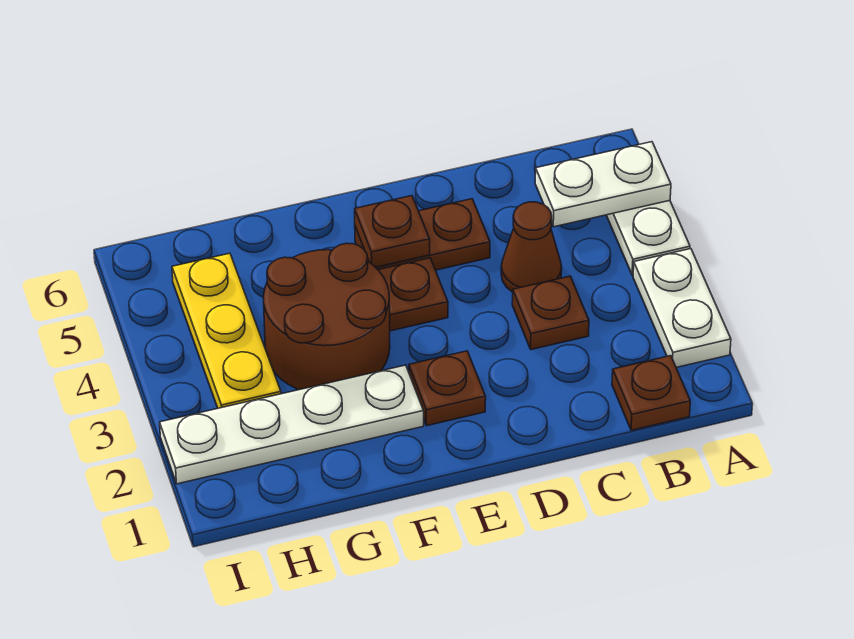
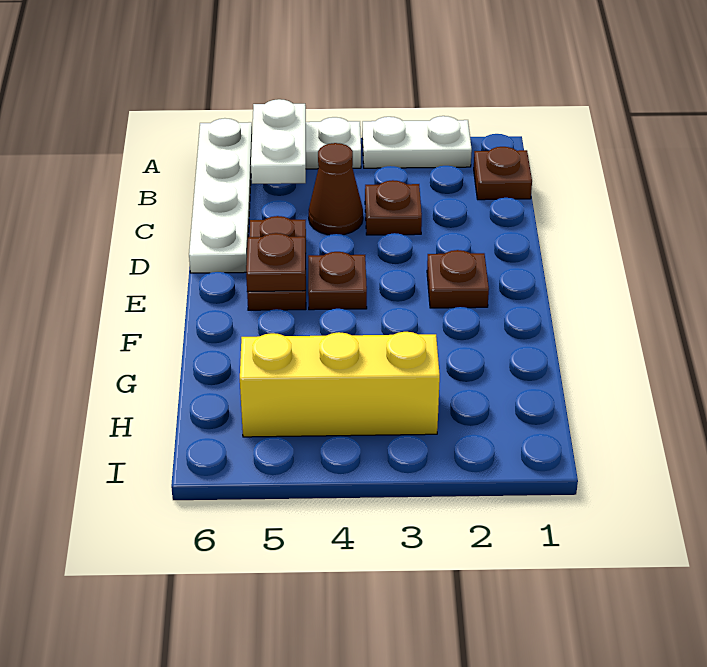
white 1x4 plate [160,365,424,484] -> white 1x4 plate moved to [189,118,252,273]
brown 2x2 round brick [263,243,390,390] -> none
yellow 1x3 plate [172,253,281,408] -> yellow 1x3 brick [240,332,440,437]

